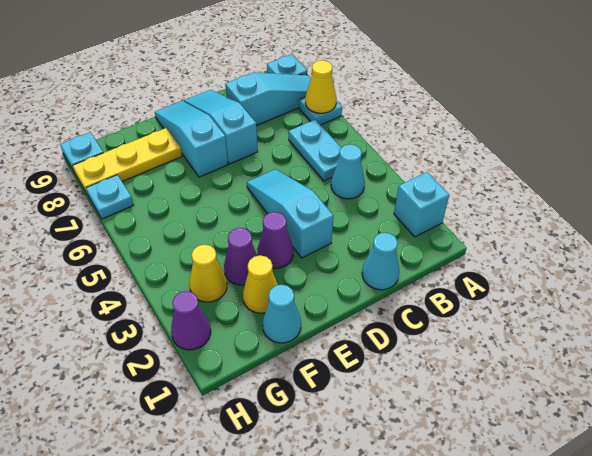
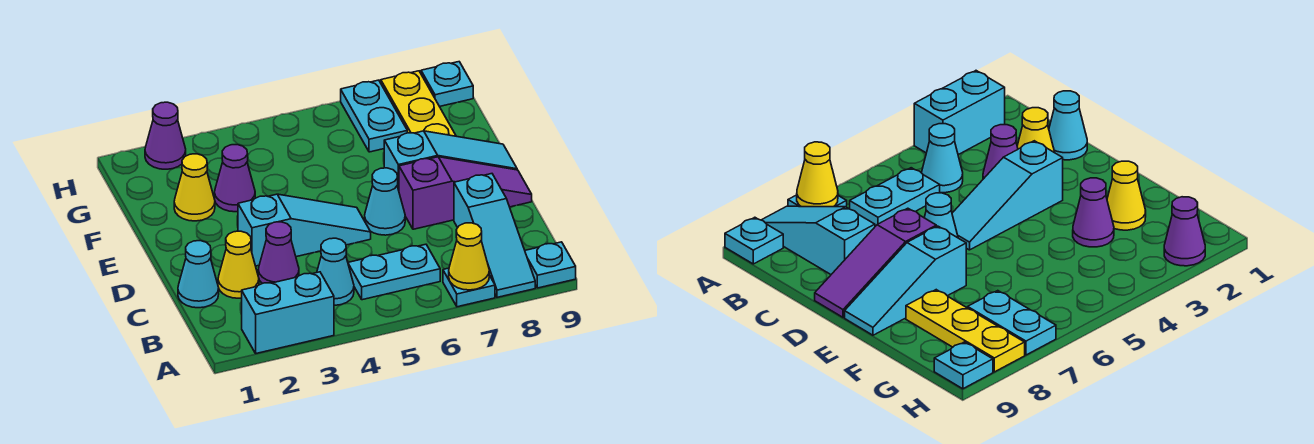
cyan 1x1 brick [394,172,449,237] -> cyan 1x2 brick [242,272,334,353]
cyan 1x3 slope [184,90,258,164] -> purple 1x3 slope [399,157,532,229]
purple 1x1 cone [257,212,293,269] -> purple 1x1 cone moved to [258,222,299,284]
cyan 1x1 cone [263,285,301,343] -> cyan 1x1 cone moved to [365,168,405,235]
yellow 1x1 cone [190,245,227,302] -> yellow 1x1 cone moved to [218,231,259,298]
cyan 1x1 plate [86,175,133,219] -> cyan 1x2 plate [341,80,407,152]

